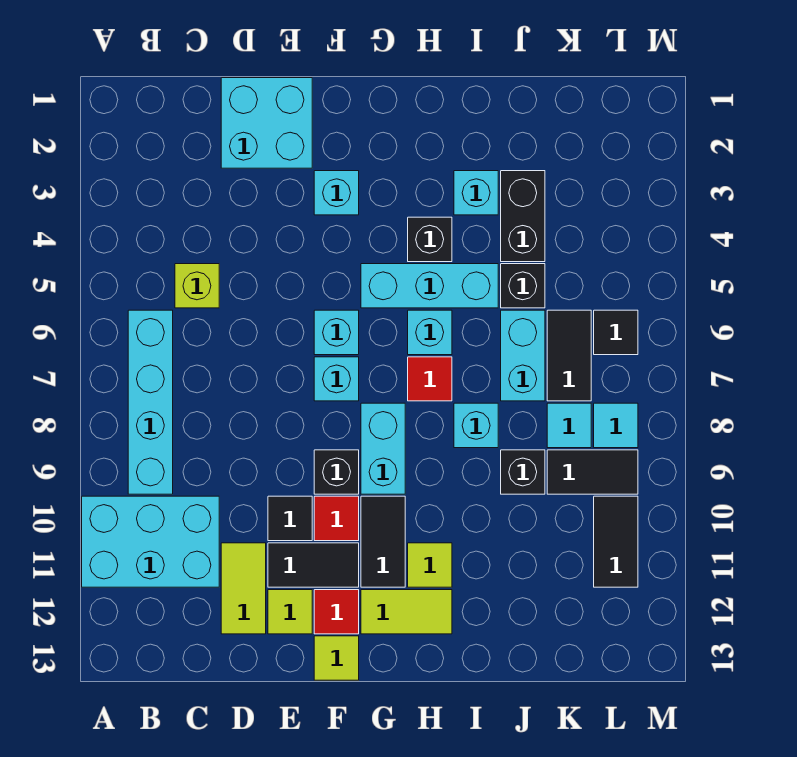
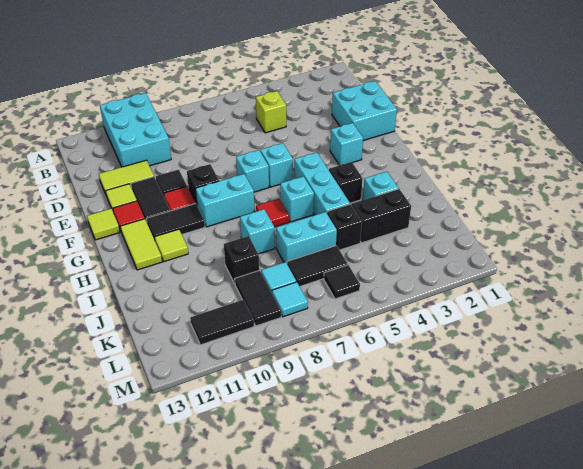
cyan 1x4 brick [128,310,173,494] -> none

